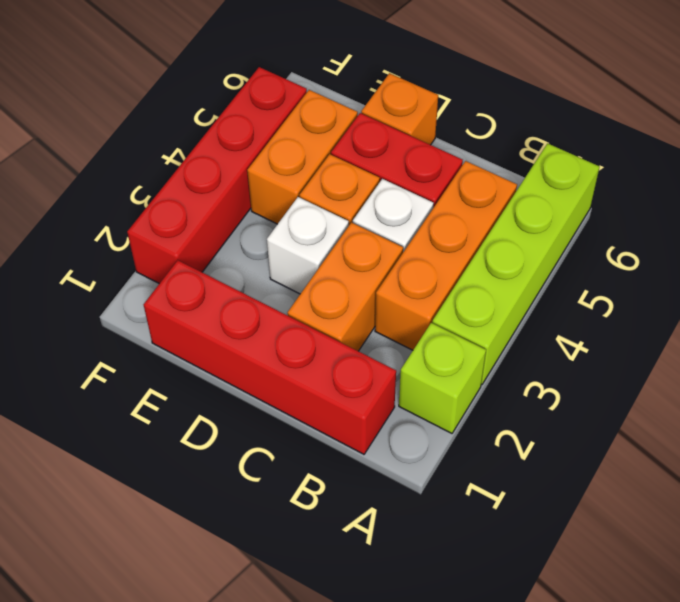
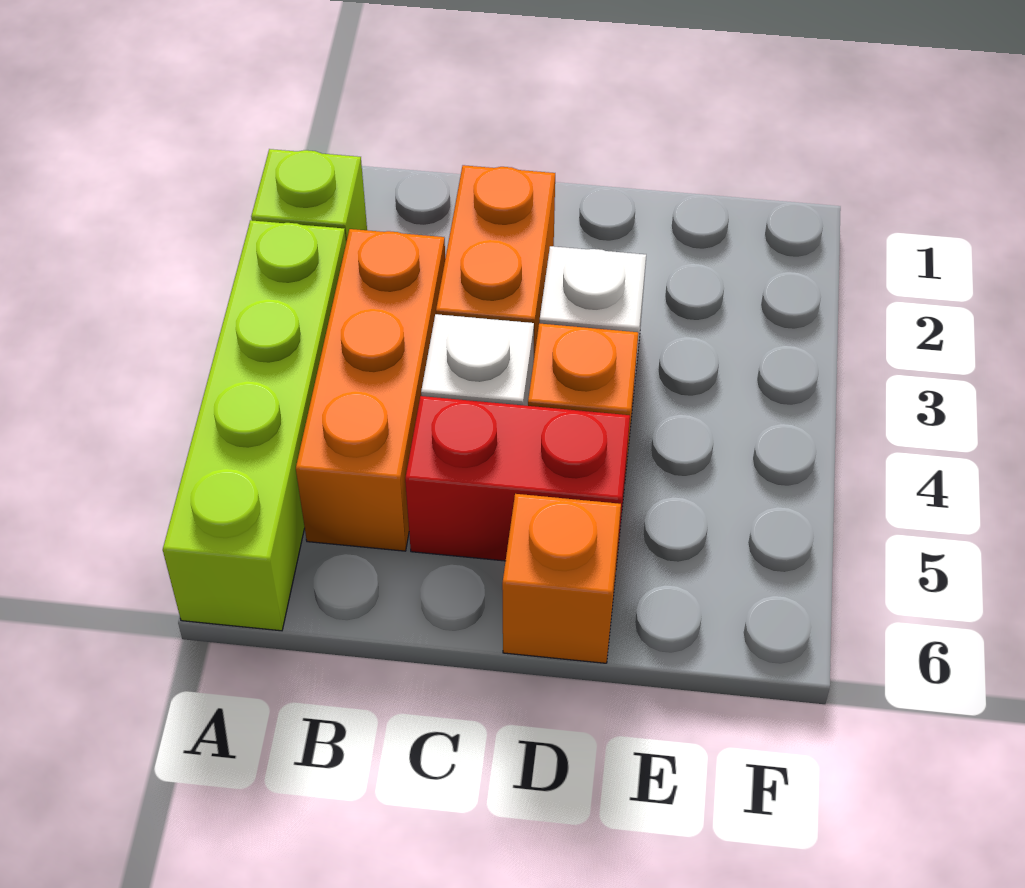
red 1x4 brick [144,260,396,454] -> none
orange 1x2 brick [247,90,358,224] -> none
red 1x4 brick [127,67,307,284] -> none

